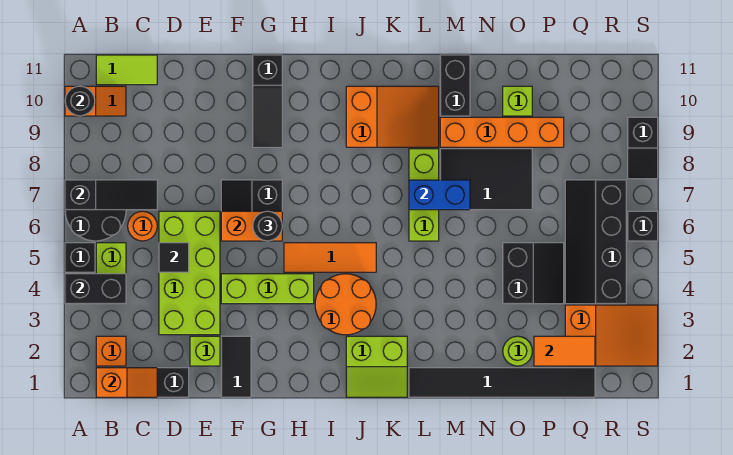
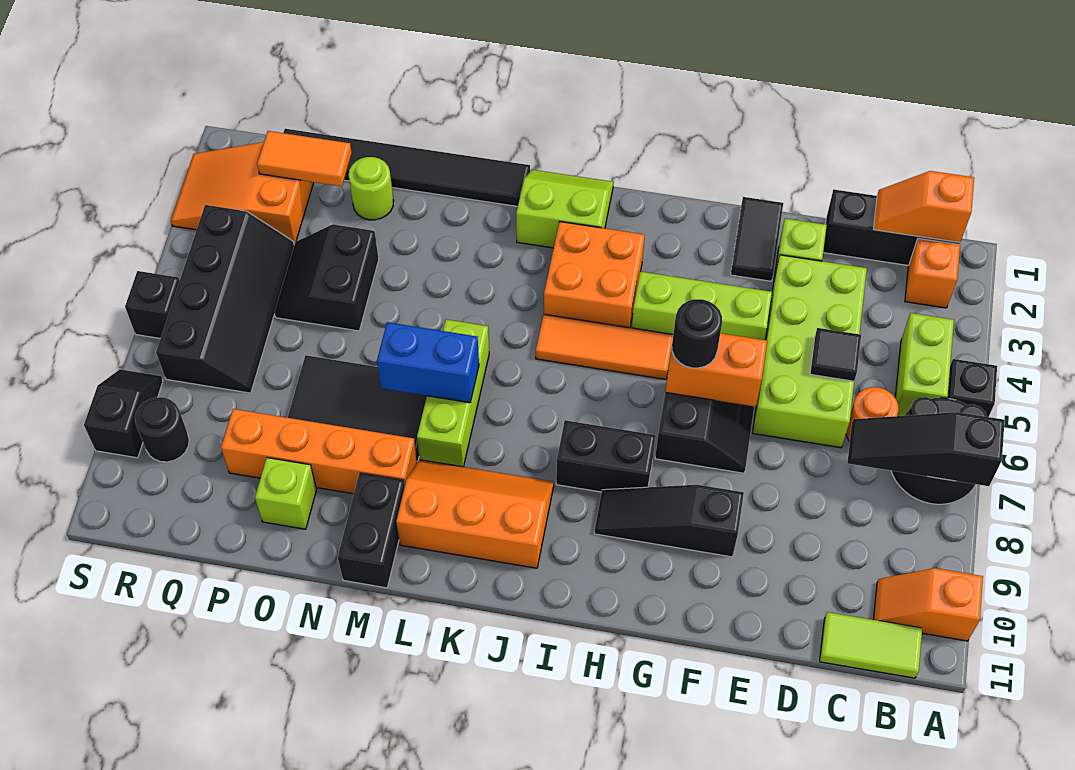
black 1x2 brick [65,274,126,304] -> black 1x2 brick moved to [556,420,656,492]
black 1x1 round brick [65,86,95,116] -> black 1x1 round brick moved to [135,397,189,462]
black 1x3 slope [253,55,282,147] -> black 1x3 slope turned to [594,485,744,557]
orange 2x2 round brick [315,274,376,335] -> orange 2x2 brick [544,222,645,328]
orange 2x3 slope [346,86,439,147] -> orange 2x3 slope turned to [396,460,554,568]

